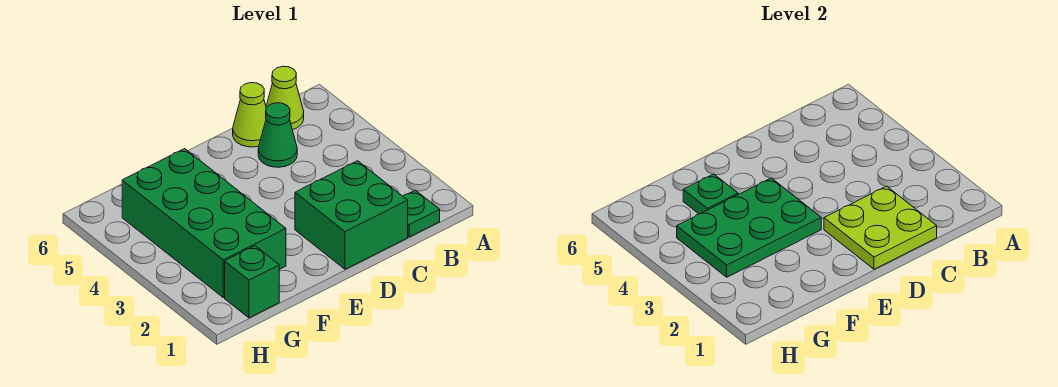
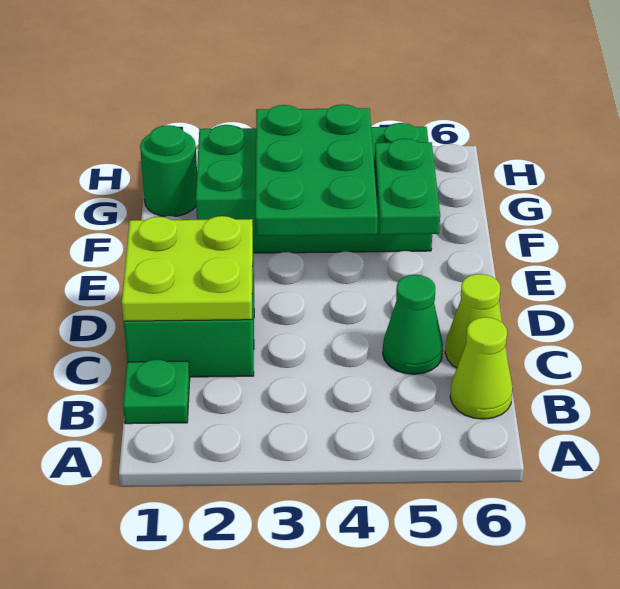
green 1x1 plate [683,174,738,214] -> green 1x2 plate [375,139,440,235]
green 1x1 brick [225,246,279,318] -> green 1x1 round brick [140,125,197,217]

